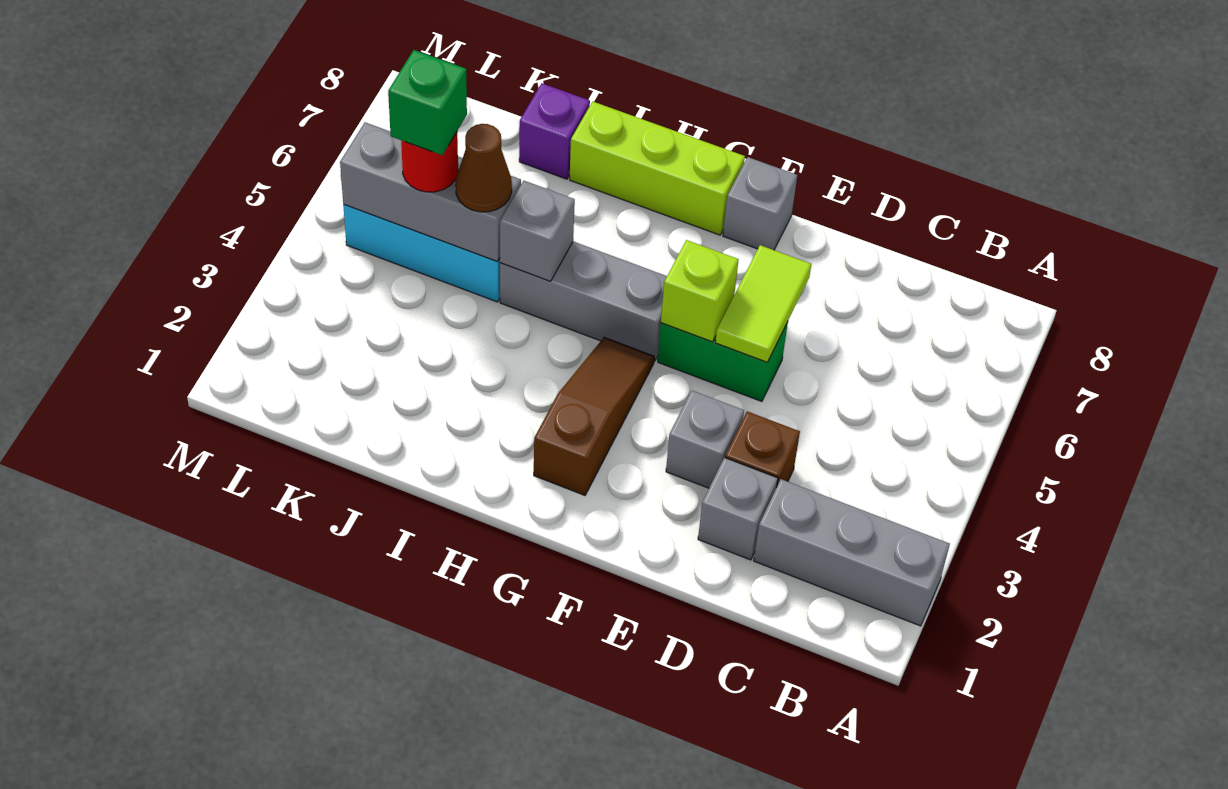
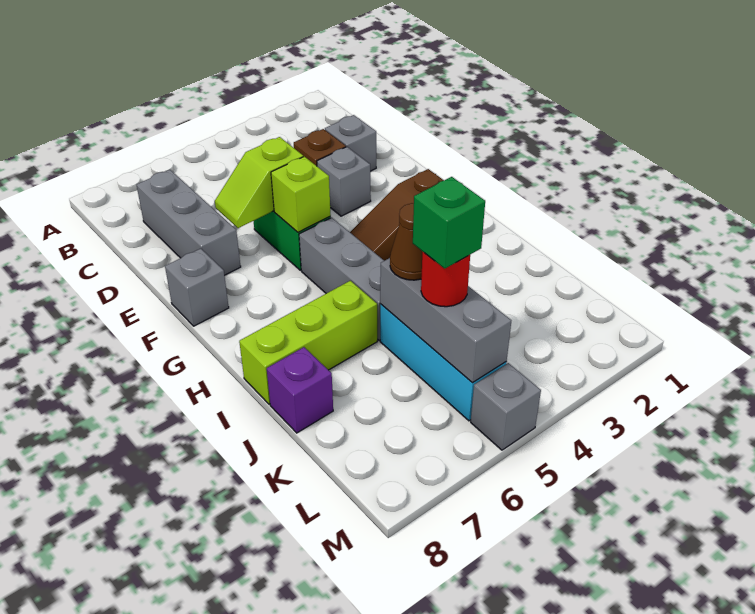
grey 1x3 brick [754,479,950,626] -> grey 1x3 brick moved to [137,170,241,275]
lime 1x2 tile [715,245,811,362] -> lime 1x2 slope [215,137,303,228]
lime 1x3 brick [570,101,745,235] -> lime 1x3 brick turned to [239,281,377,404]
grey 1x1 brick [500,181,575,281] -> grey 1x1 brick moved to [471,363,541,450]

